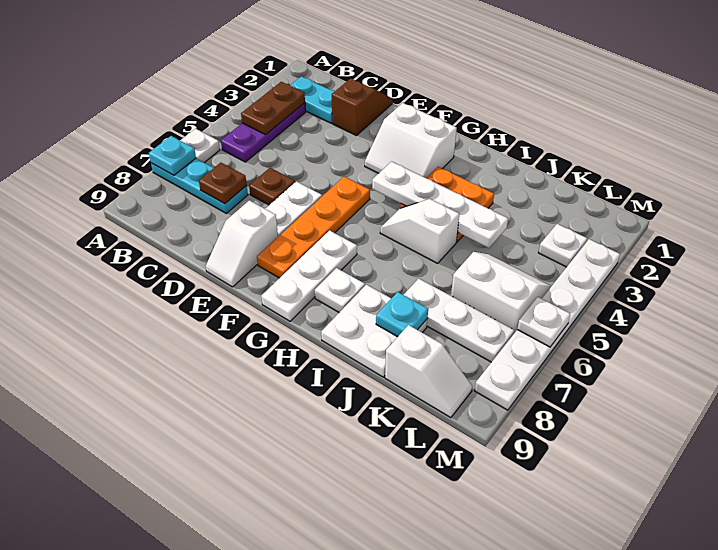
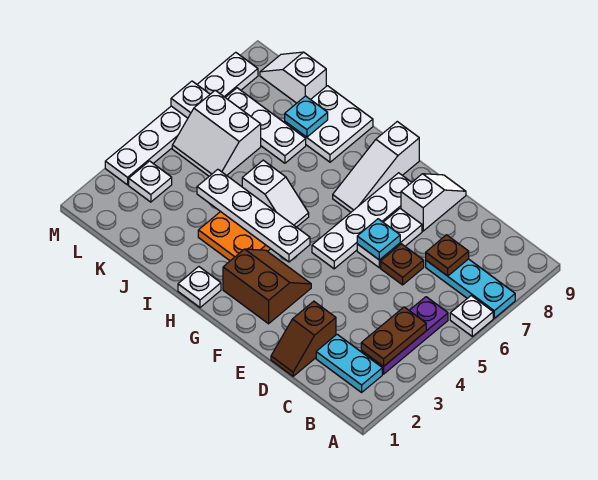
cyan 1x1 plate [149,136,196,175] -> cyan 1x1 plate moved to [357,219,400,260]
white 2x2 slope [365,103,457,178] -> brown 2x2 slope [223,249,311,324]
orange 1x4 plate [257,177,370,278] -> white 1x4 plate [312,173,412,269]
white 1x3 plate [261,230,357,321] -> white 1x3 slope [333,122,419,212]
white 1x1 plate [315,268,365,312] -> white 1x1 plate moved to [178,267,221,307]

